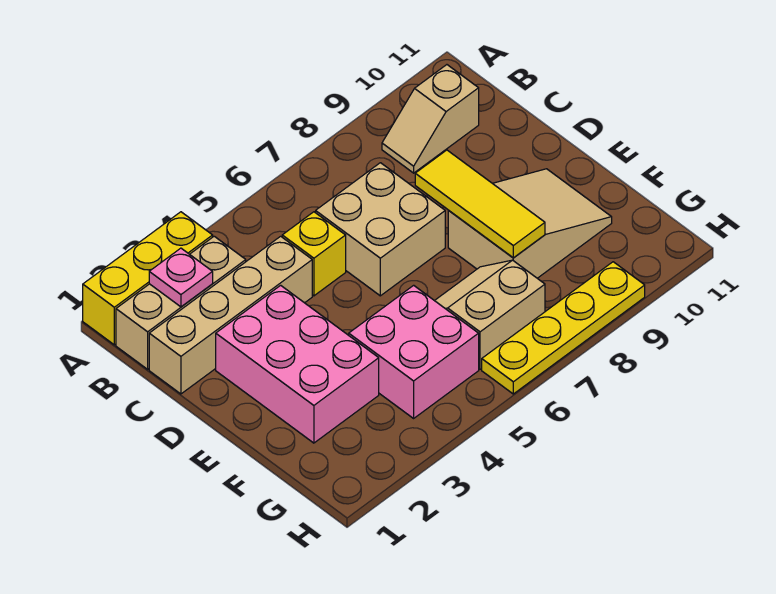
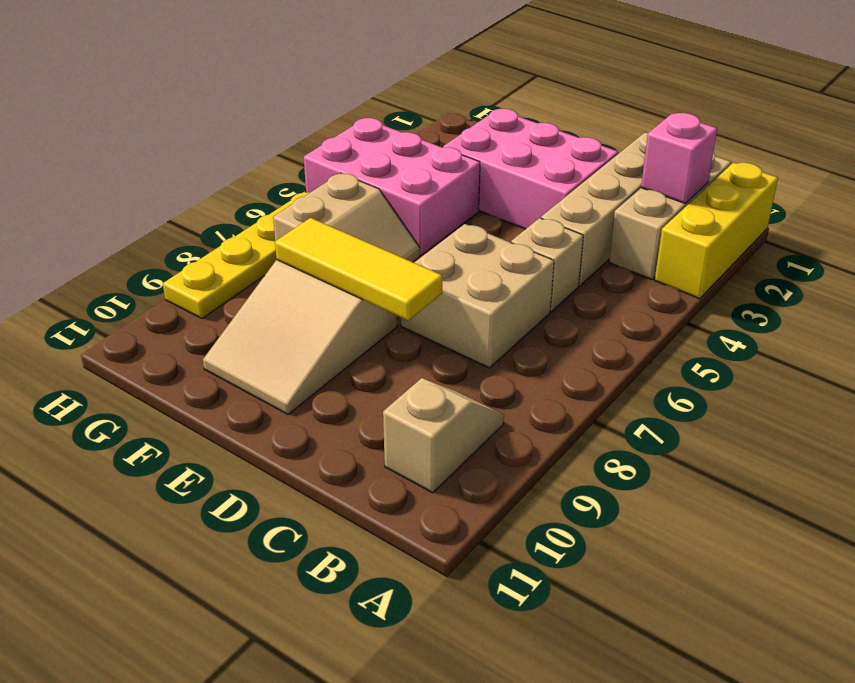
pink 1x1 plate [149,248,213,307] -> pink 1x1 brick [641,113,717,203]
yellow 1x1 brick [282,212,346,296] -> tan 1x1 brick [511,218,583,312]
pink 2x2 brick [349,285,479,418] -> pink 2x3 brick [304,118,480,255]

